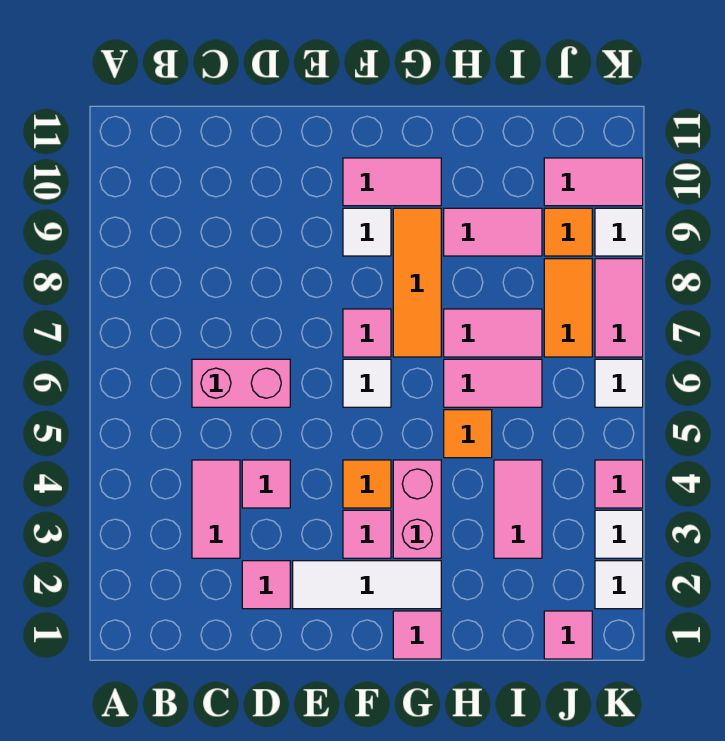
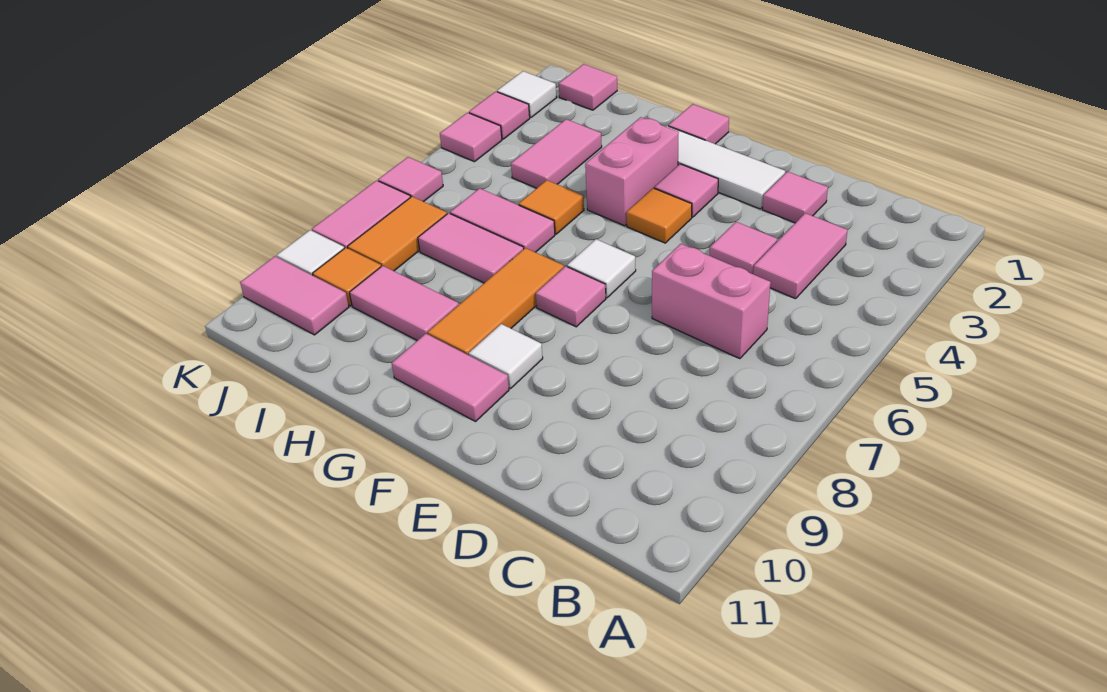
white 1x1 tile [595,510,643,558] -> pink 1x1 tile [469,92,530,139]
white 1x1 tile [595,359,643,407] -> pink 1x1 tile [378,157,443,202]

